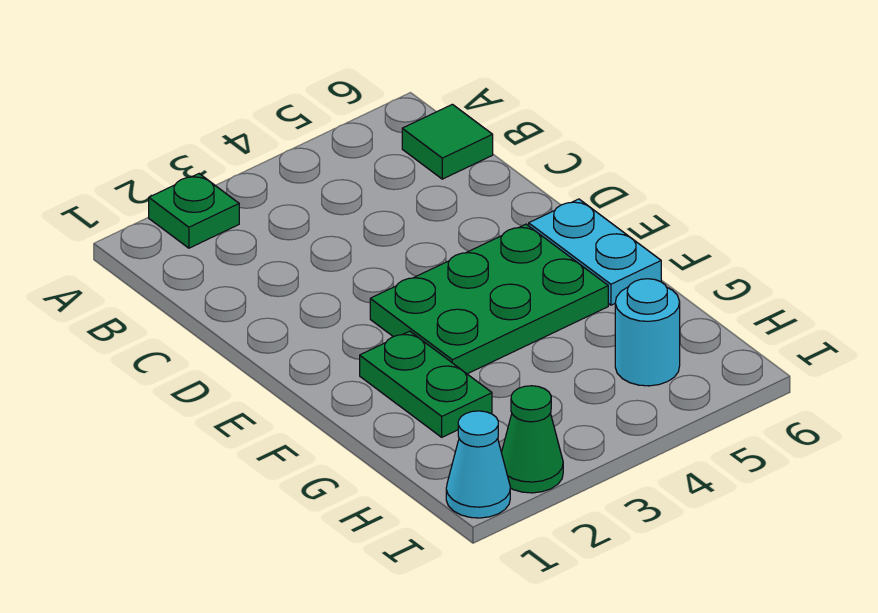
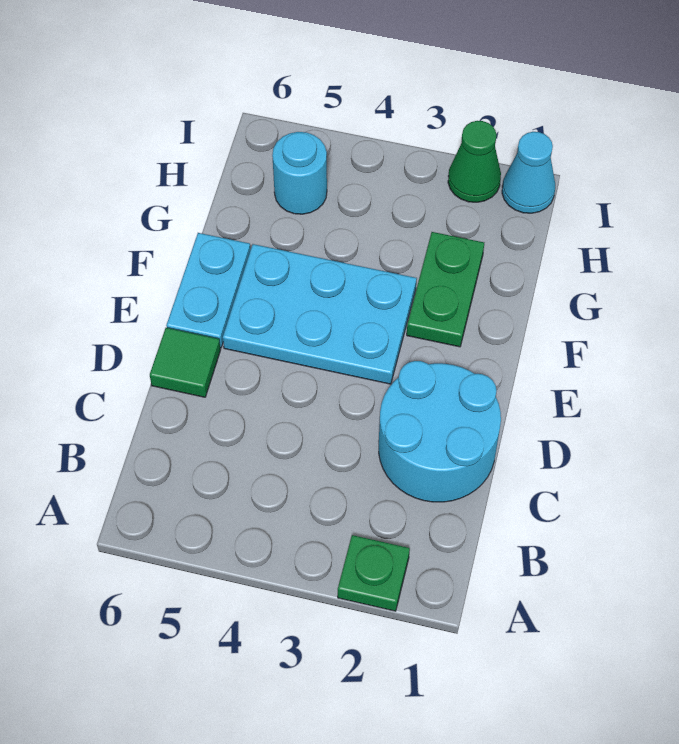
green 1x1 tile [402,104,493,179] -> green 1x1 tile moved to [150,328,220,397]
none -> cyan 2x2 round brick [379,361,501,502]
green 2x3 plate [370,224,608,374] -> cyan 2x3 plate [223,244,417,384]

